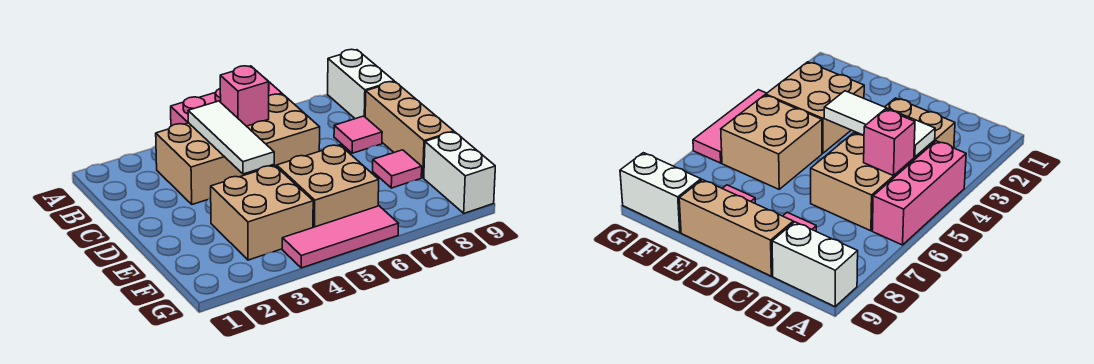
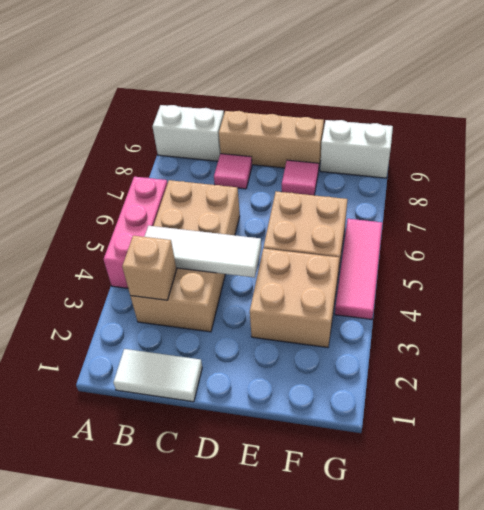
none -> white 1x2 tile [113,349,202,402]
none -> tan 1x1 brick [122,236,177,300]
pink 1x1 brick [220,66,269,126] -> none

